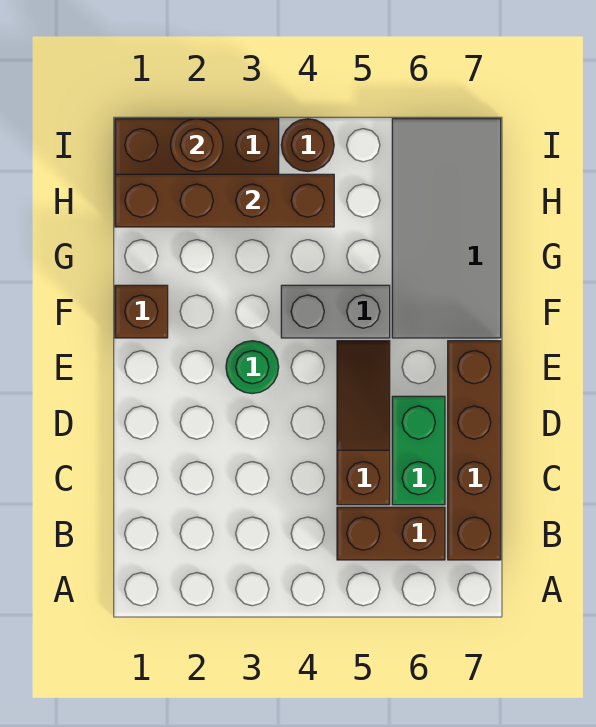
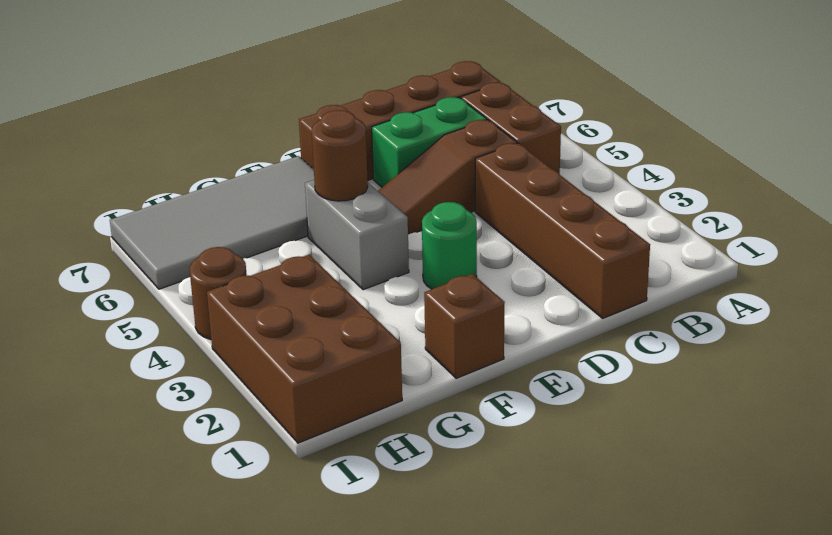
brown 1x4 brick [115,174,334,227] -> brown 1x4 brick moved to [475,143,650,318]
brown 1x1 round brick [170,119,223,172] -> brown 1x1 round brick moved to [312,110,368,201]

